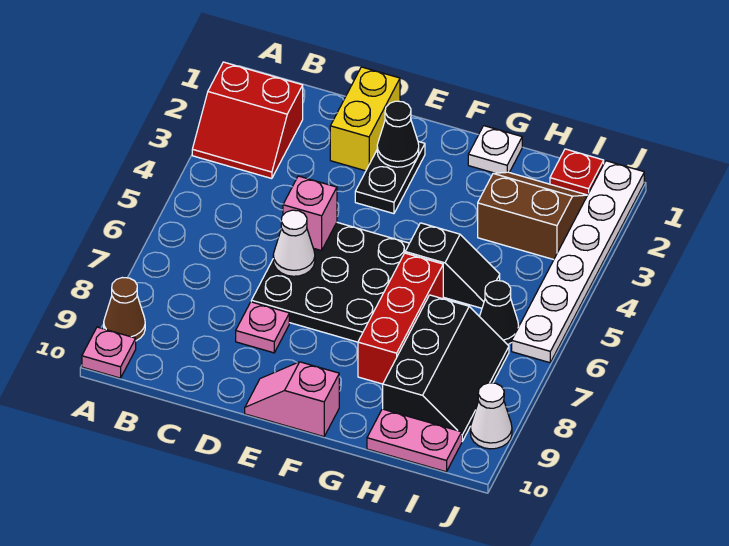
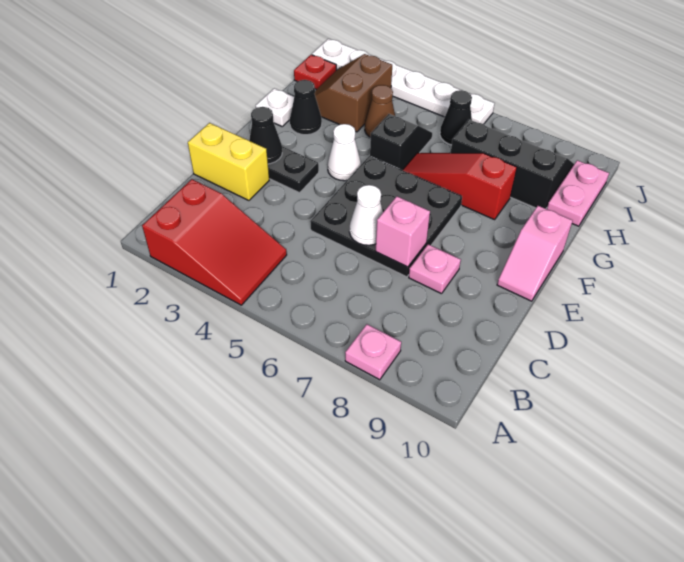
red 2x2 slope [192,62,303,179] -> red 2x3 slope [142,179,287,305]
brown 1x1 cone [104,278,145,341] -> brown 1x1 cone moved to [365,85,395,138]
pink 1x1 plate [82,327,136,378] -> pink 1x1 plate moved to [345,324,401,380]
pink 1x1 brick [283,176,337,251] -> pink 1x1 brick moved to [376,196,430,267]
none -> black 1x1 cone [290,80,322,135]
red 1x3 brick [358,253,443,384] -> red 1x3 slope [403,153,517,220]
white 1x1 cone [470,383,512,449] -> white 1x1 cone moved to [328,124,361,181]

